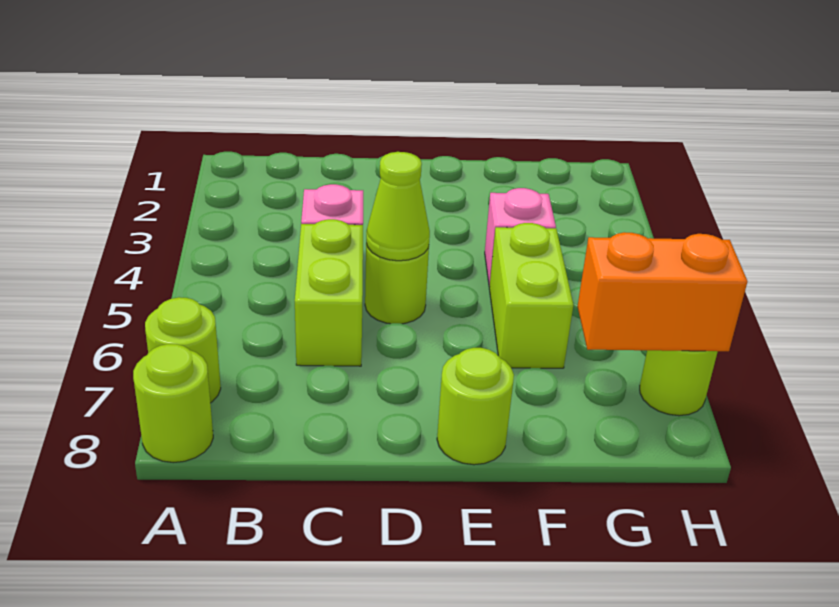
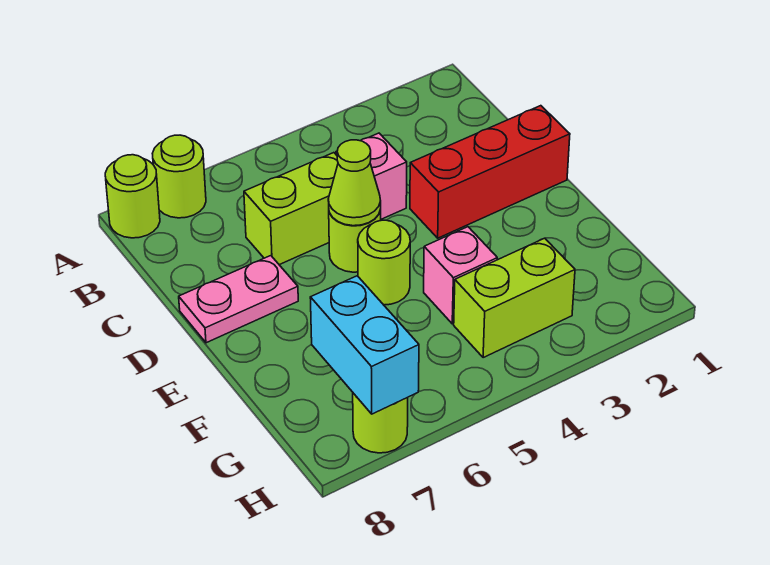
none -> red 1x3 brick [410,106,570,238]
none -> pink 1x2 plate [179,256,298,343]
lime 1x1 round brick [437,348,514,465] -> lime 1x1 round brick moved to [358,220,410,305]
lime 1x2 brick [489,223,574,368] -> lime 1x2 brick moved to [454,238,575,358]
orange 1x2 brick [577,232,747,351] -> cyan 1x2 brick [310,276,419,414]

